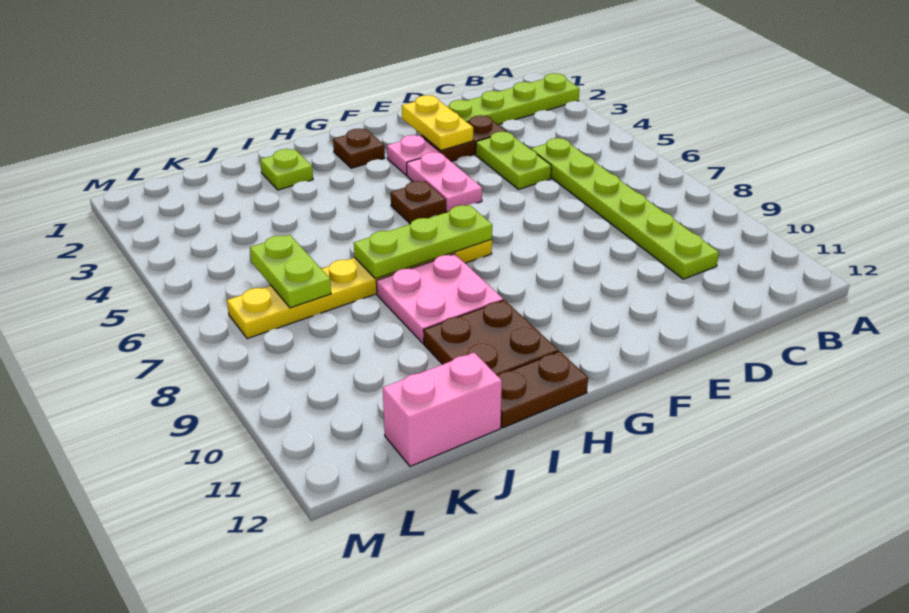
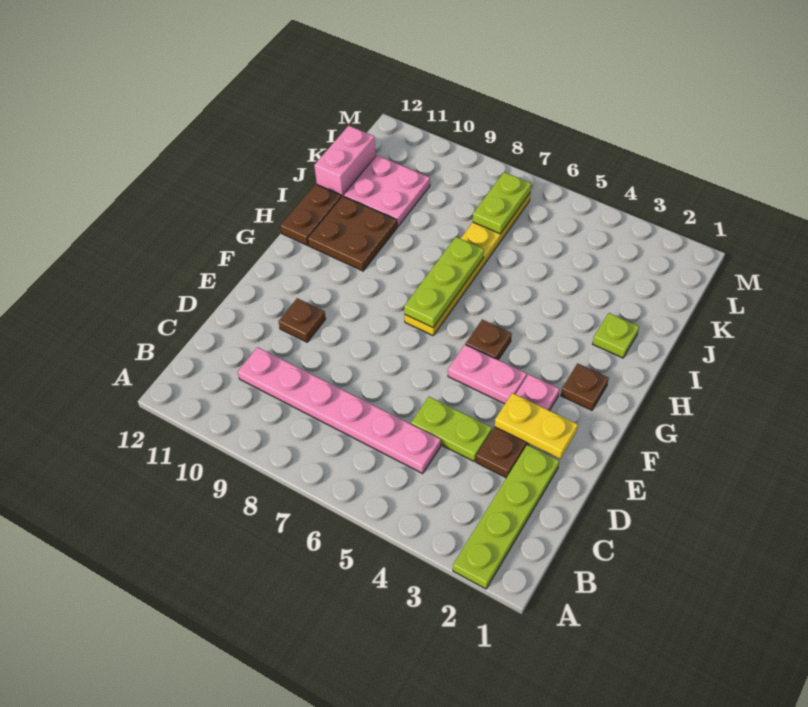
lime 1x6 plate [531,138,719,279] -> pink 1x6 plate [238,347,441,473]
none -> brown 1x1 plate [279,298,326,342]
pink 2x2 plate [376,254,503,343] -> pink 2x2 plate moved to [344,155,430,227]
lime 1x2 plate [250,235,331,308] -> lime 1x2 plate turned to [473,172,531,234]

